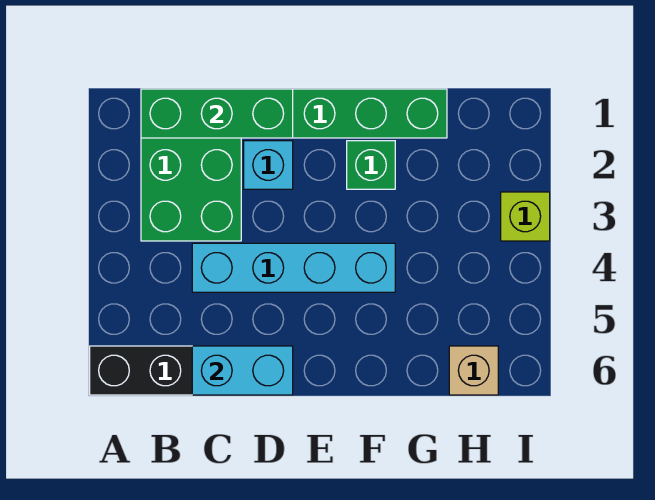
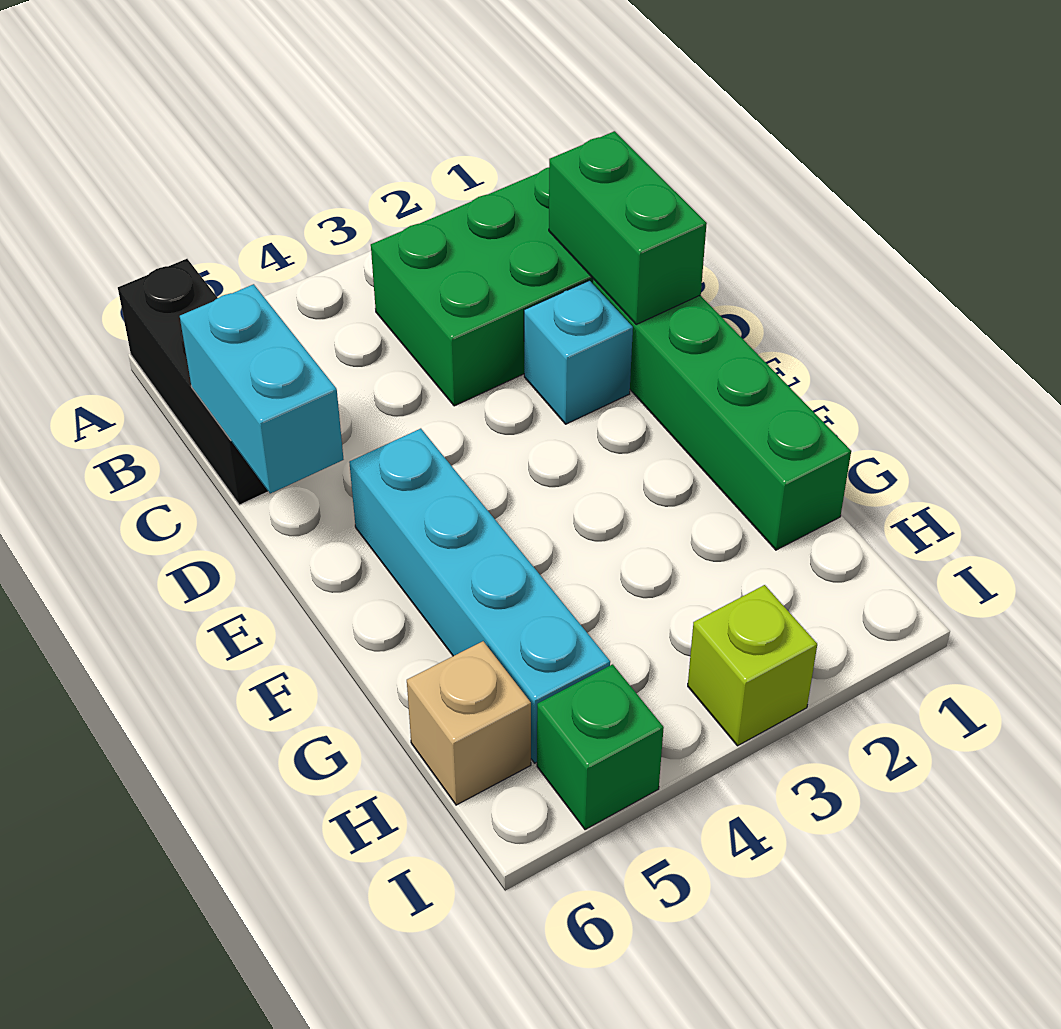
green 1x3 brick [141,89,293,138] -> green 1x2 brick [549,131,707,324]
cyan 1x4 brick [192,243,395,292] -> cyan 1x4 brick moved to [349,429,610,763]
green 1x1 brick [347,141,395,189] -> green 1x1 brick moved to [537,664,664,830]

